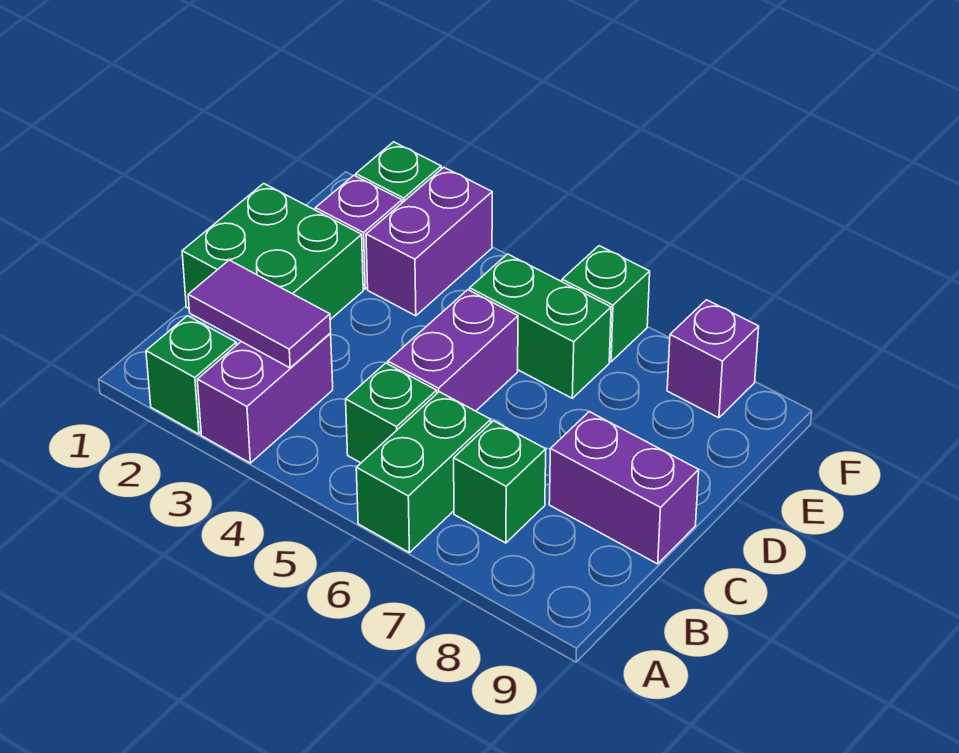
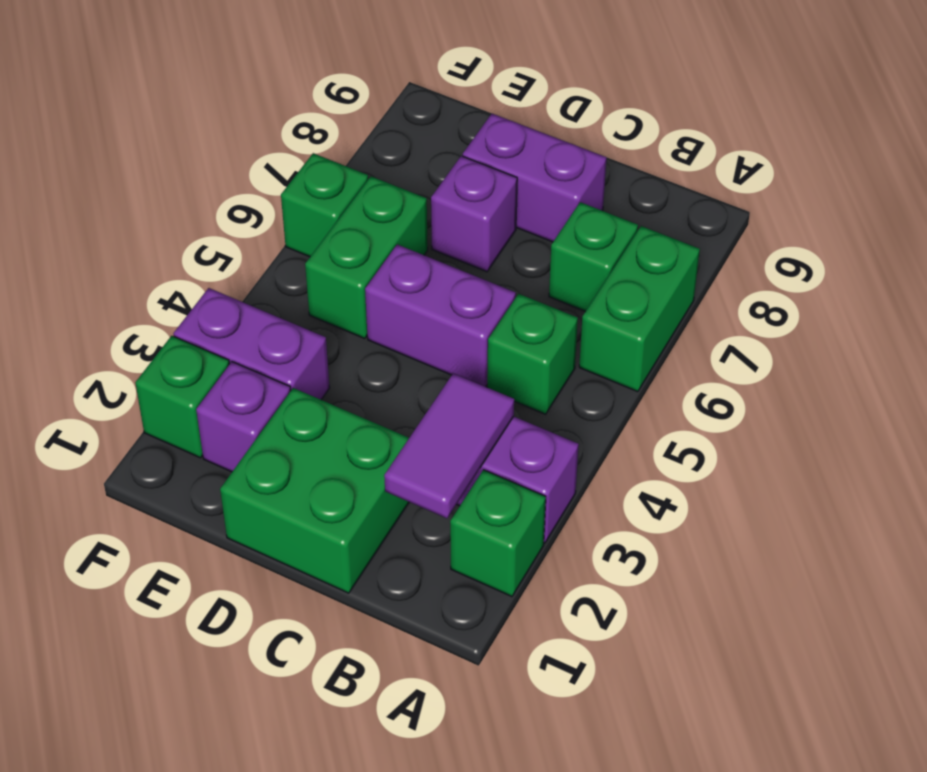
green 1x2 brick [356,392,491,553] -> green 1x2 brick turned to [579,226,700,392]
purple 1x2 brick [549,412,699,564] -> purple 1x2 brick turned to [463,114,607,242]
purple 1x1 brick [667,300,759,418] -> purple 1x1 brick moved to [431,156,517,272]

